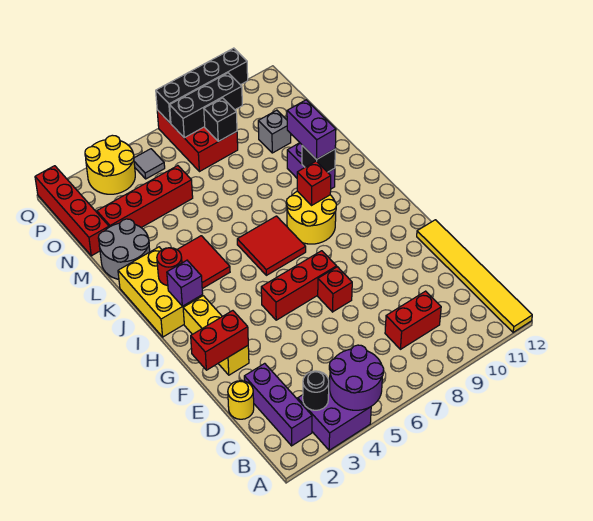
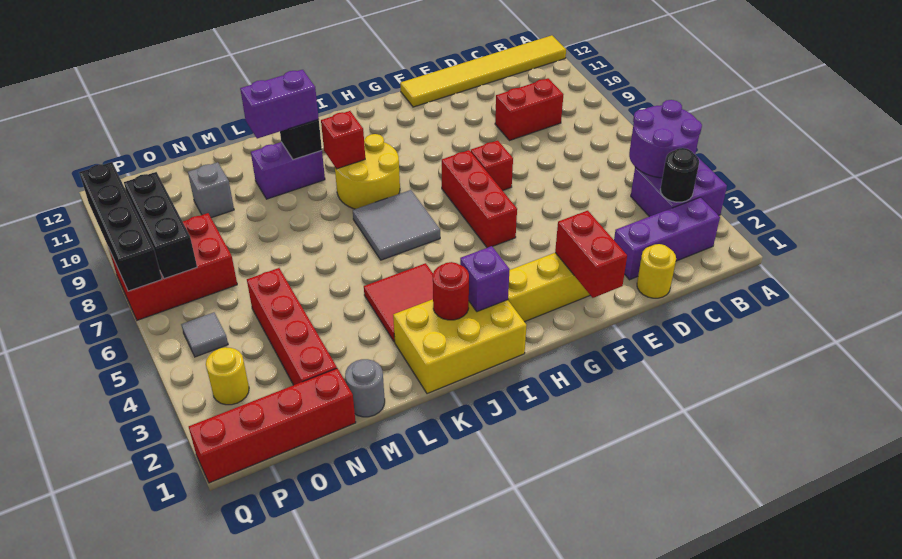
red 1x2 brick [385,291,441,349] -> red 1x2 brick turned to [495,78,564,141]
red 2x2 tile [237,216,306,275] -> grey 2x2 tile [353,190,440,260]
grey 2x2 round brick [98,219,150,279] -> grey 1x1 round brick [345,359,385,417]
black 1x1 brick [204,98,237,141] -> none
yellow 2x2 round brick [85,135,135,194] -> yellow 1x1 round brick [206,347,249,405]

